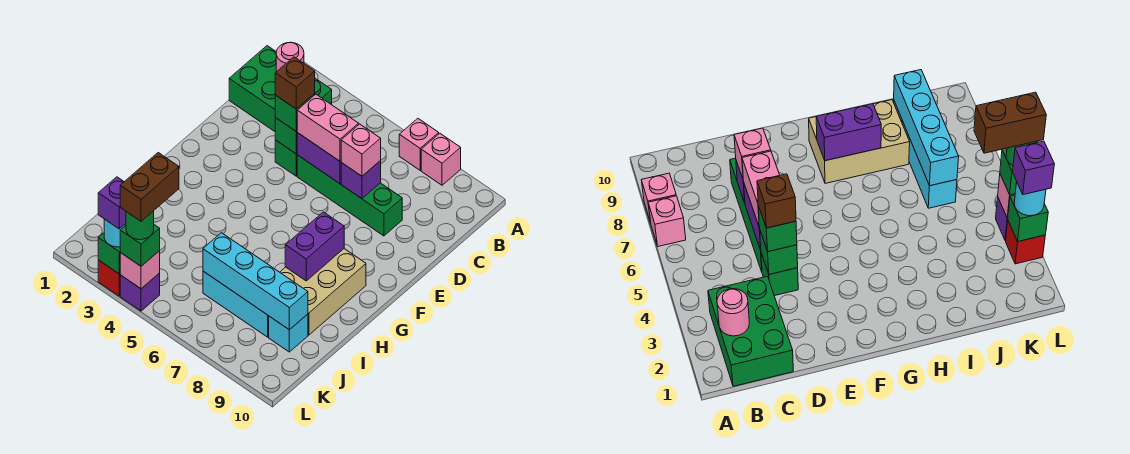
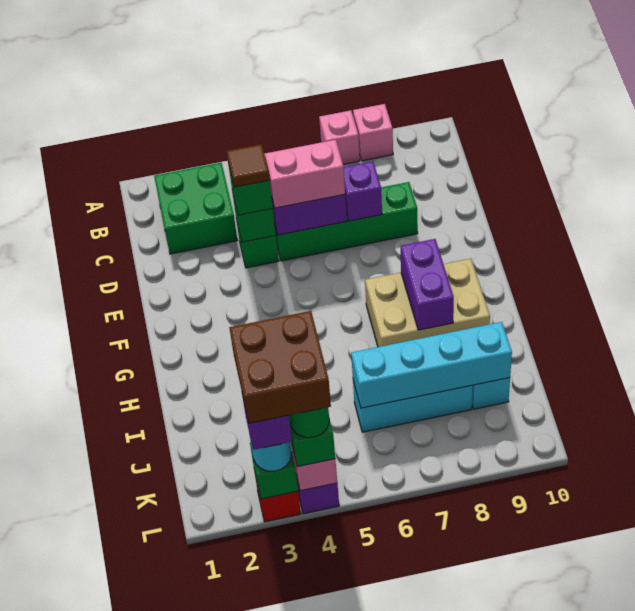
green 2x3 brick [229,46,332,131] -> green 2x2 brick [154,163,238,254]
pink 1x1 round brick [276,42,304,72] -> none
brown 1x1 brick [275,57,315,109] -> brown 1x1 tile [227,144,269,187]
pink 1x1 brick [341,124,381,176] -> none
tan 2x3 brick [280,249,366,335] -> tan 2x3 brick turned to [365,259,490,347]
brown 1x2 brick [120,153,179,221] -> brown 2x2 brick [229,311,331,423]

